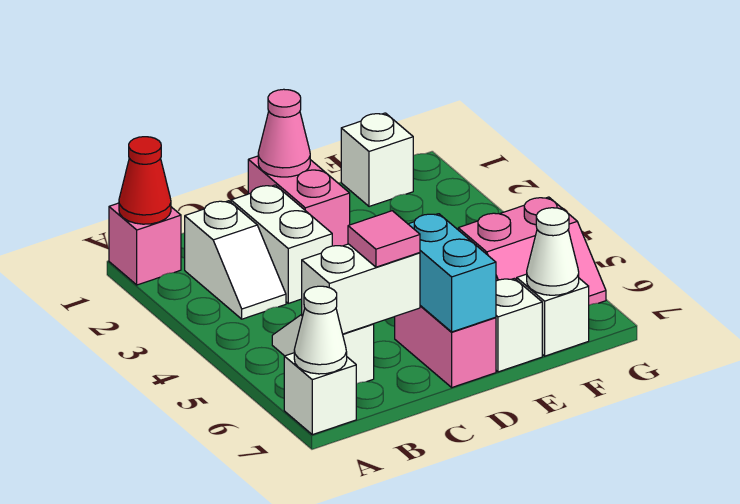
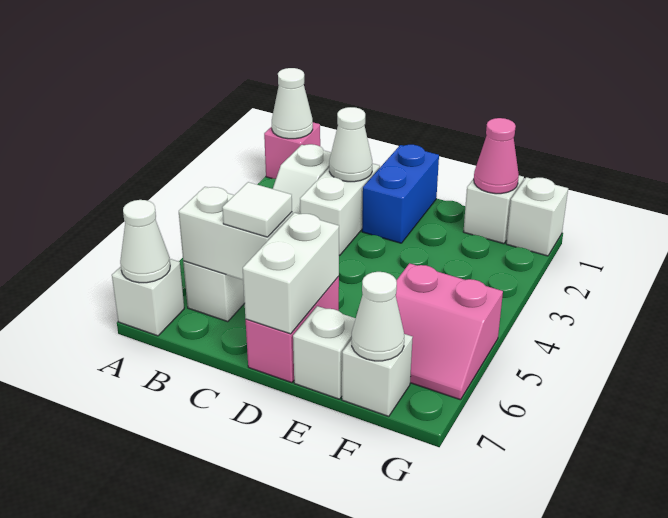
red 1x1 cone [119,137,171,224] -> white 1x1 cone [272,68,313,139]
none -> white 1x1 cone [329,107,373,182]
pink 1x1 tile [348,211,420,267] -> white 1x1 tile [222,182,292,237]
pink 1x2 brick [248,156,350,246] -> blue 1x2 brick [362,145,439,243]
pink 1x1 cone [258,89,310,177] -> pink 1x1 cone moved to [474,118,519,194]
cyan 1x2 brick [409,214,496,332] -> white 1x2 brick [243,213,339,334]
none -> white 1x1 brick [506,177,568,256]

